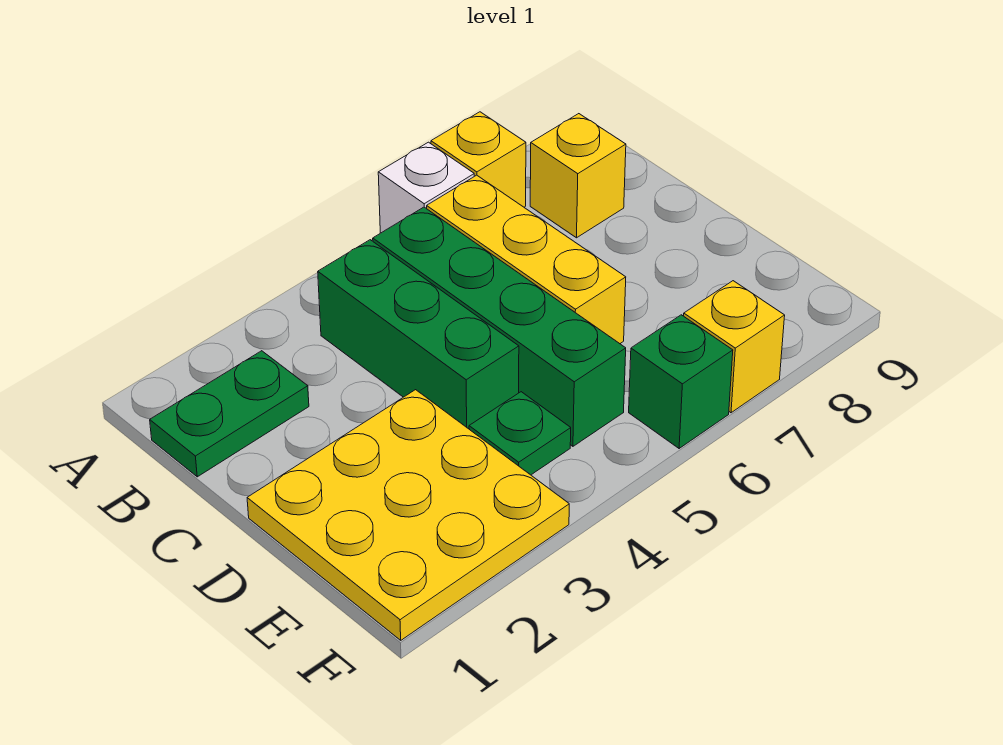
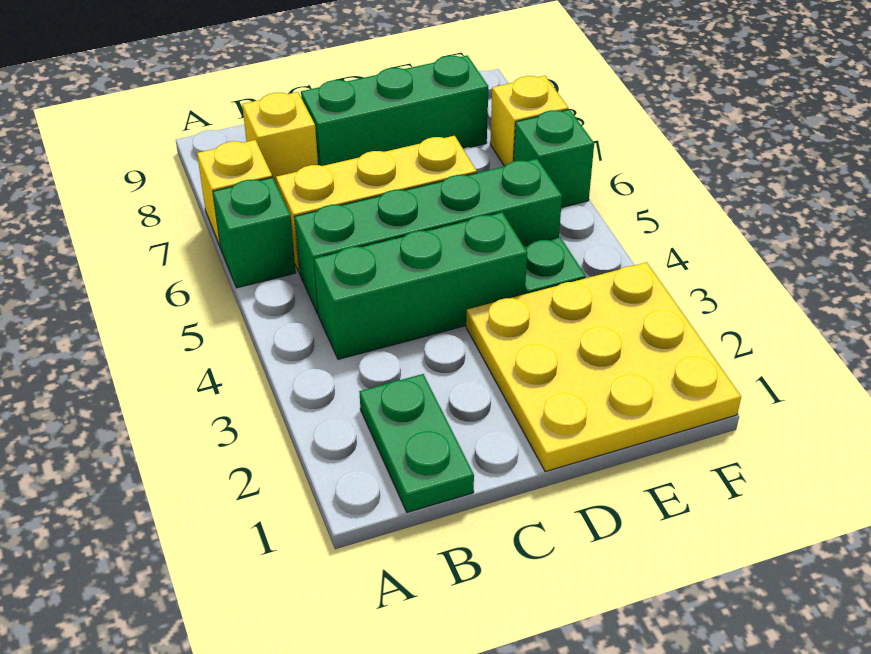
white 1x1 brick [378,142,474,233] -> green 1x1 brick [213,177,296,288]
none -> green 1x3 brick [301,55,488,166]

